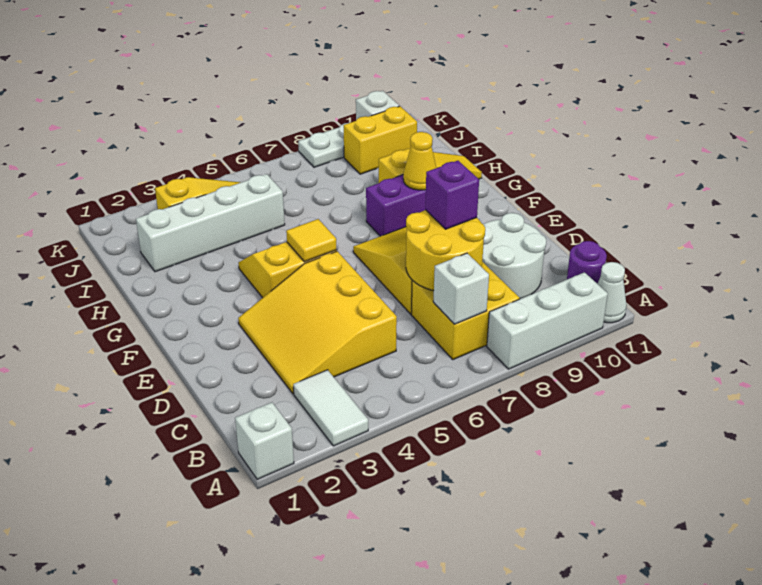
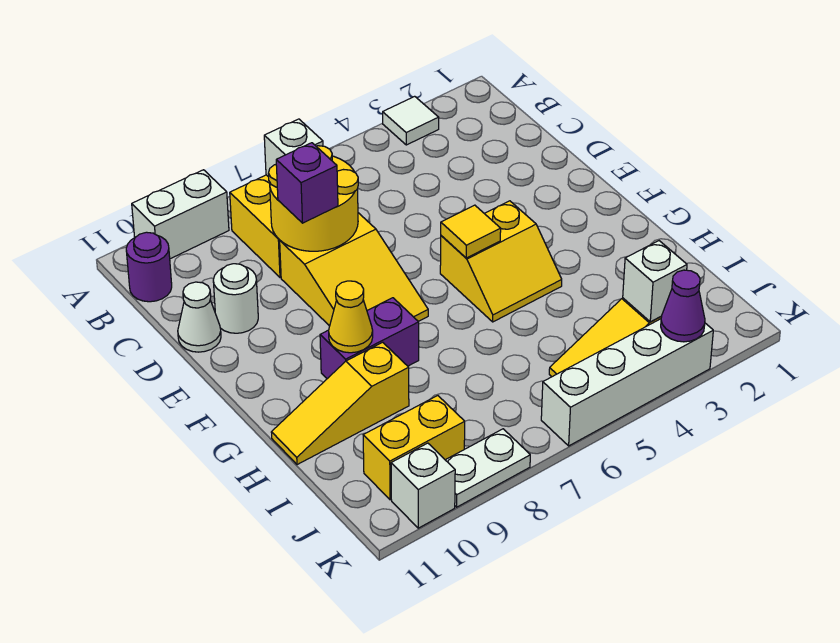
white 1x1 brick [235,402,294,479] -> white 1x1 brick moved to [623,241,687,322]
white 1x2 tile [293,370,368,446] -> white 1x1 tile [383,96,439,145]
white 1x3 brick [487,272,608,369] -> white 1x2 brick [132,170,229,259]
white 1x1 cone [598,262,627,323] -> white 1x1 cone moved to [178,282,221,352]
yellow 3x3 slope [238,251,397,394] -> none
white 2x2 round brick [482,213,546,299] -> white 1x1 round brick [213,264,258,333]
white 1x4 brick [136,174,285,272] -> white 1x4 brick moved to [541,319,713,446]
none -> purple 1x1 cone [661,270,705,342]

